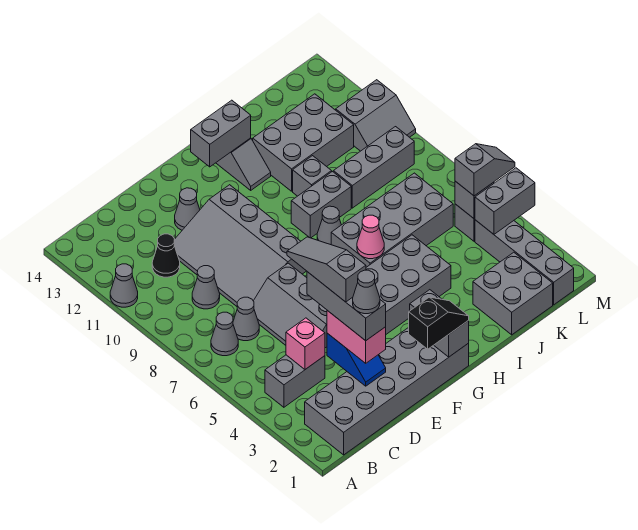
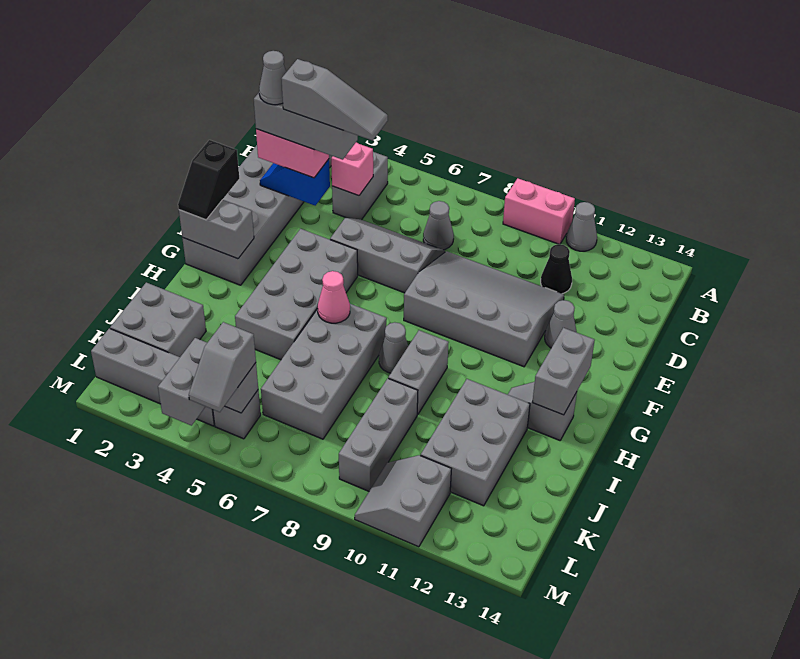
none -> pink 1x2 brick [503,178,575,244]
grey 1x1 cone [211,312,238,356] -> none
grey 1x1 cone [192,266,220,309] -> none
grey 1x1 brick [293,156,332,196] -> none

